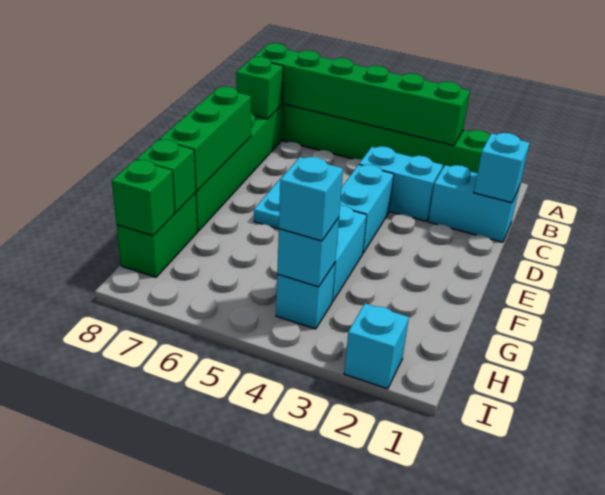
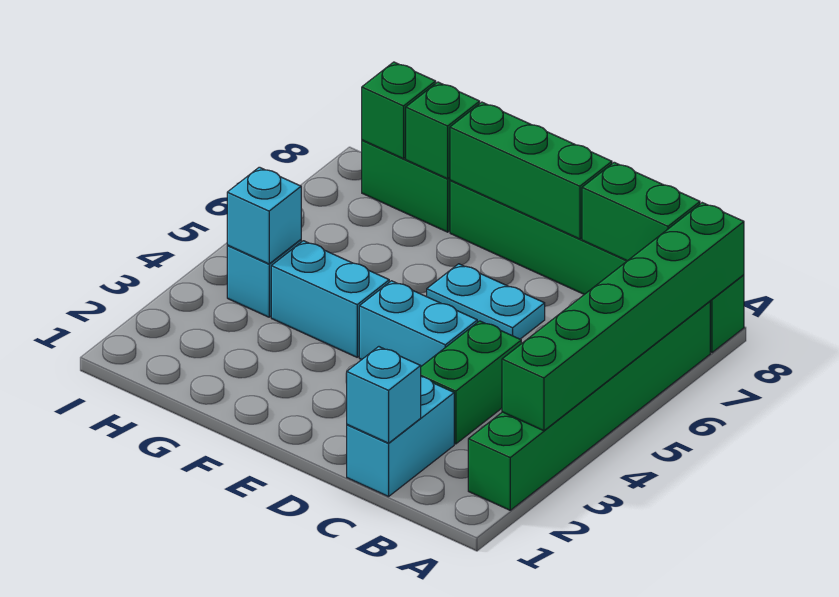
green 1x1 brick [236,57,283,119] -> green 1x2 brick [582,162,700,261]
cyan 1x2 brick [359,146,443,221] -> green 1x2 brick [421,321,521,444]
cyan 1x1 brick [279,157,343,241] -> none
cyan 1x1 brick [344,303,409,389] -> none

